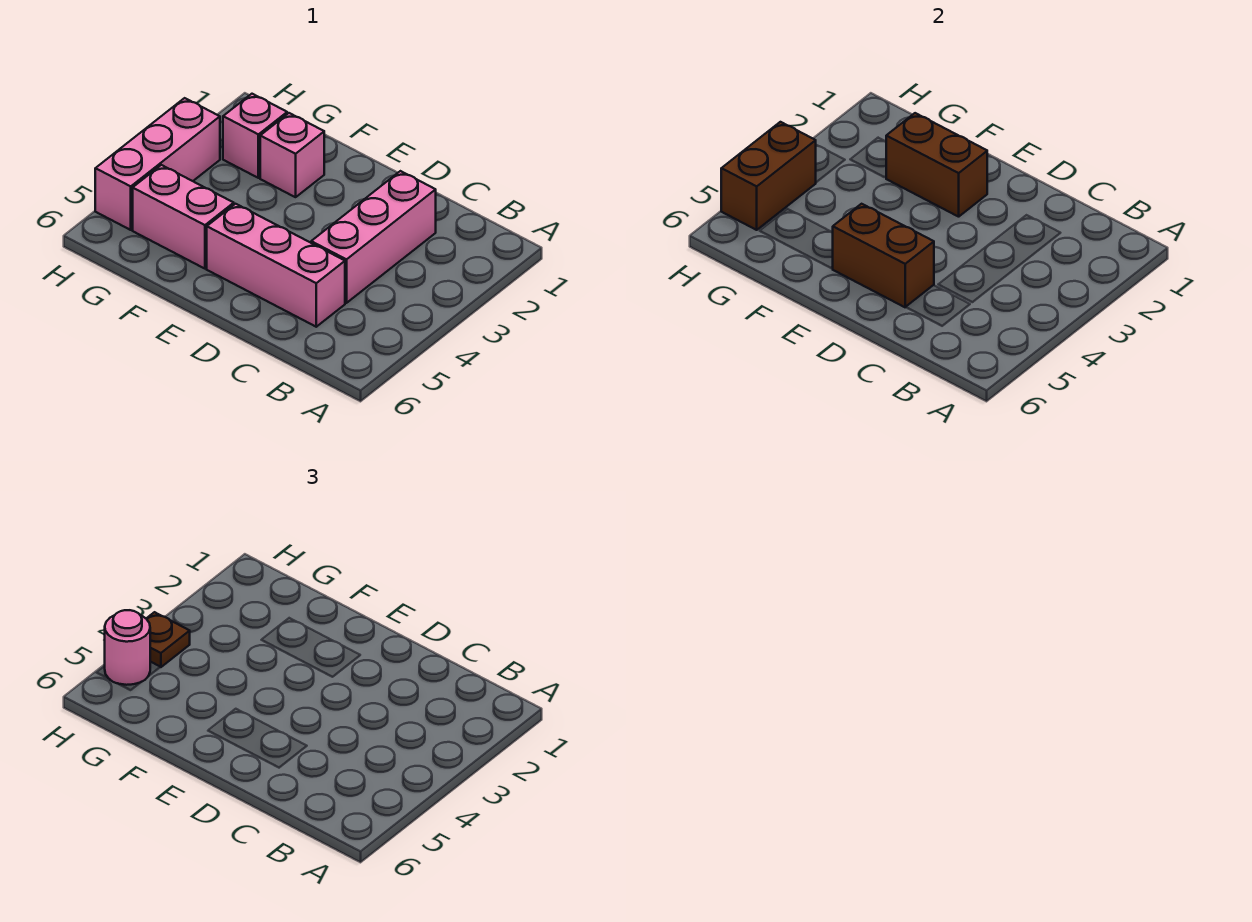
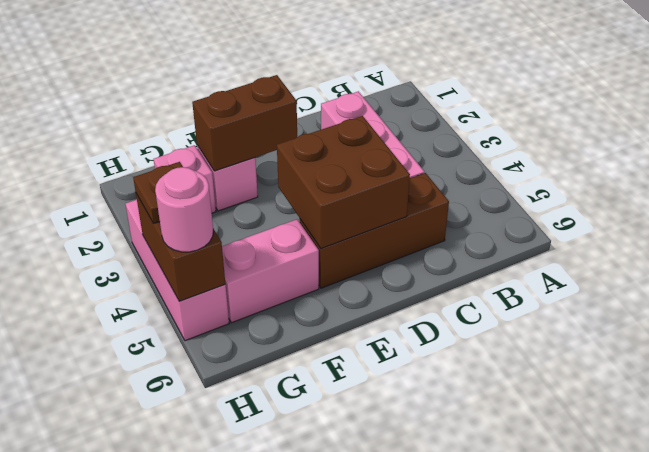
pink 1x3 brick [207,204,345,327] -> brown 1x3 brick [300,173,449,288]
brown 1x2 brick [833,204,934,307] -> brown 2x2 brick [277,116,410,248]

